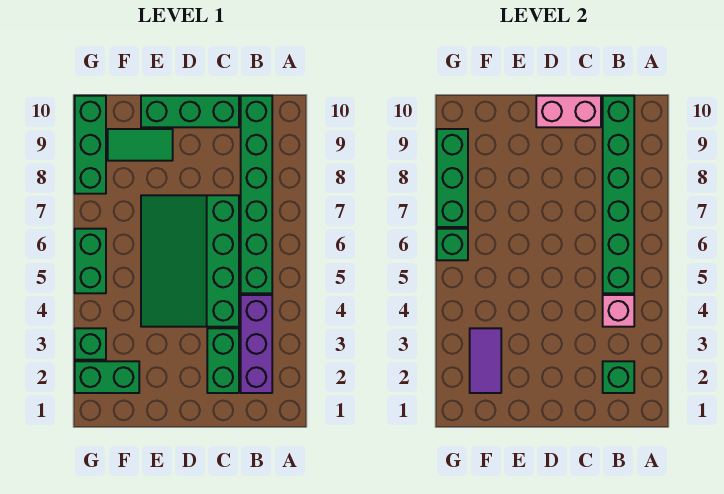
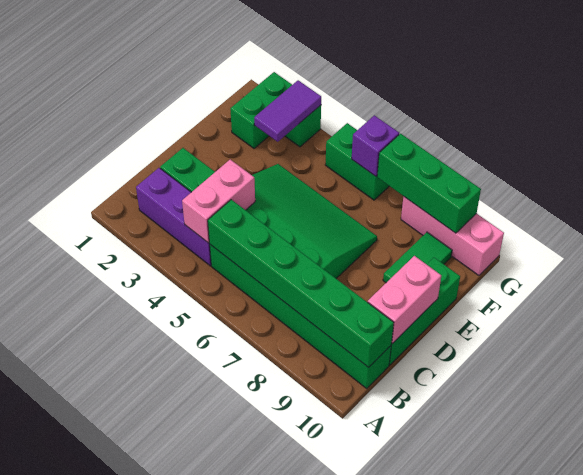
green 1x1 brick [603,361,634,393] -> none
pink 1x1 brick [603,295,634,327] -> pink 1x2 brick [182,160,255,243]
purple 1x2 tile [470,328,501,393] -> purple 1x2 tile turned to [254,80,321,142]
green 1x1 brick [437,229,468,260] -> purple 1x1 brick [352,115,399,176]
green 1x3 brick [75,96,106,194] -> pink 1x3 brick [401,197,504,275]

